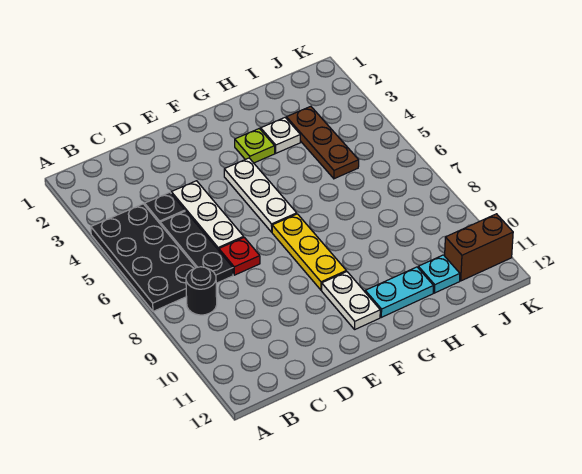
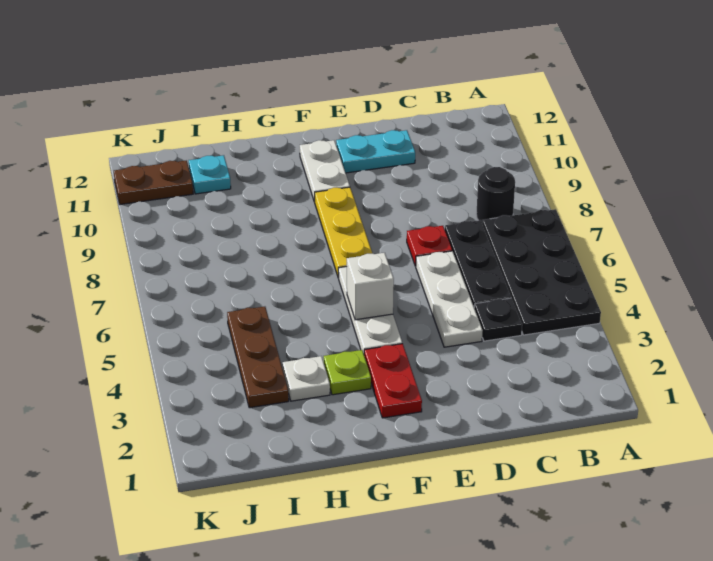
none -> red 1x2 plate [364,344,422,418]
none -> white 1x1 brick [347,253,394,320]
cyan 1x2 plate [365,267,433,317] -> cyan 1x2 plate moved to [336,130,415,173]
brown 1x2 brick [445,214,513,281] -> brown 1x2 plate [114,161,193,204]

